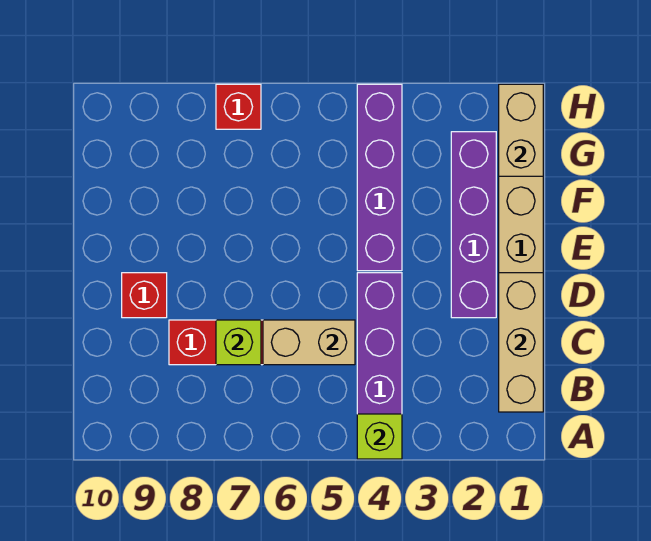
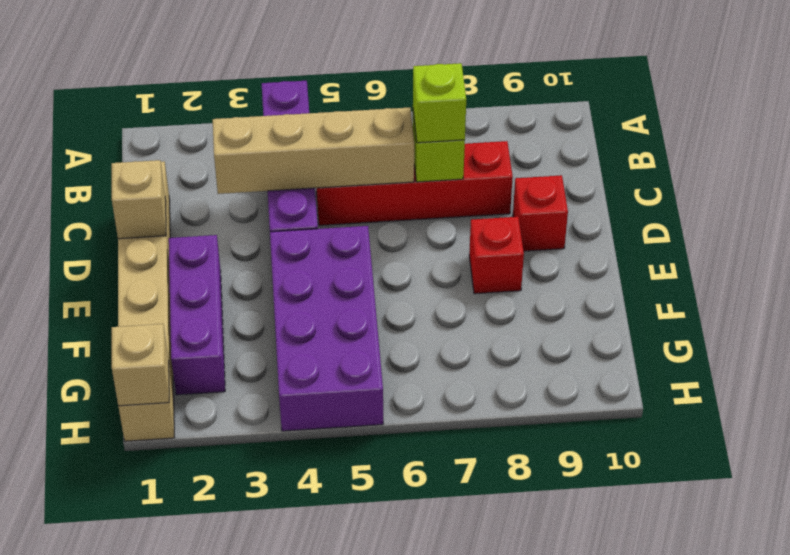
lime 1x1 brick [357,414,402,459] -> lime 1x1 brick moved to [413,63,466,143]
tan 1x3 brick [499,273,543,412] -> tan 1x1 brick [112,160,166,239]
tan 1x2 brick [263,320,355,365] -> tan 1x4 brick [213,107,414,194]
purple 1x4 brick [451,132,496,318] -> purple 1x3 brick [169,235,225,395]
purple 1x4 brick [357,84,402,271] -> purple 2x4 brick [270,226,383,431]
tan 1x2 brick [499,84,543,176] -> tan 1x1 brick [112,324,169,406]
red 1x1 brick [216,84,261,129] -> red 1x1 brick moved to [469,217,524,294]

